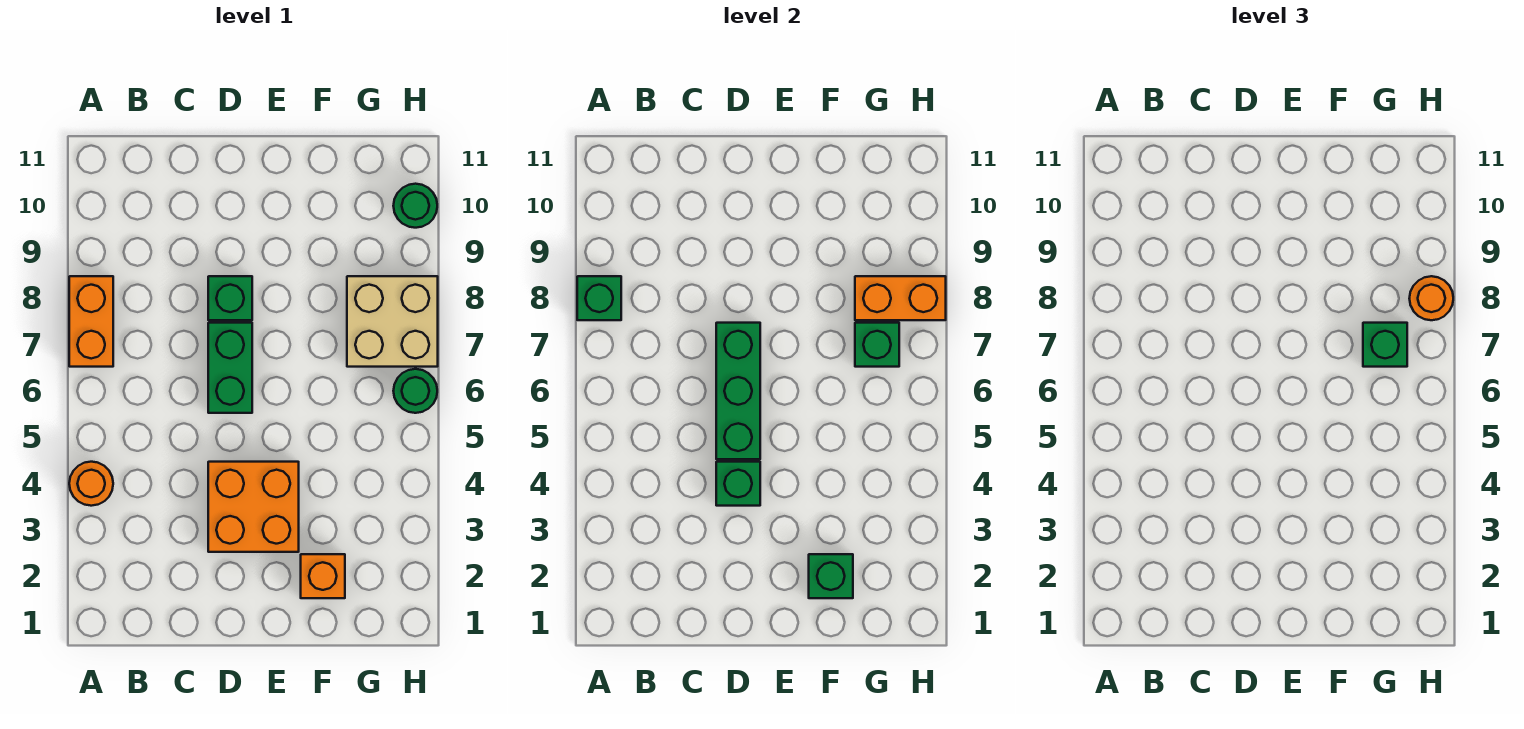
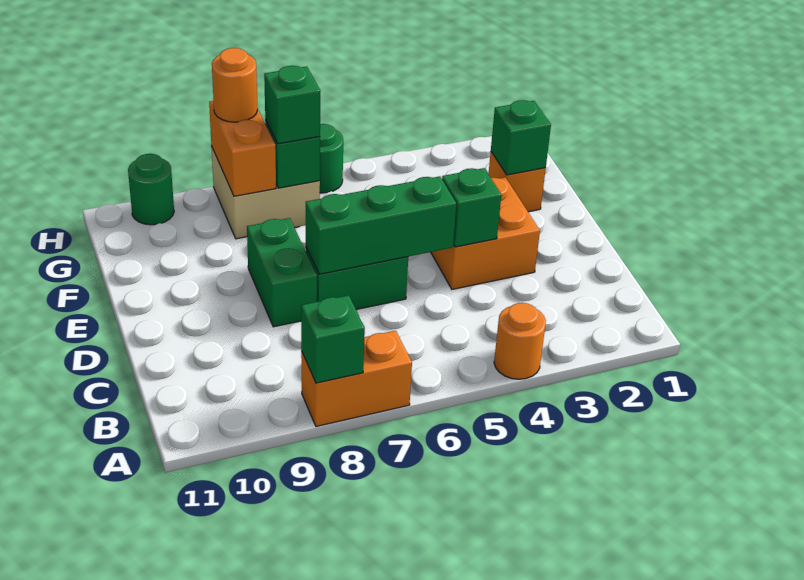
green 1x1 brick [208,276,252,320] -> green 1x2 brick [247,218,317,327]

